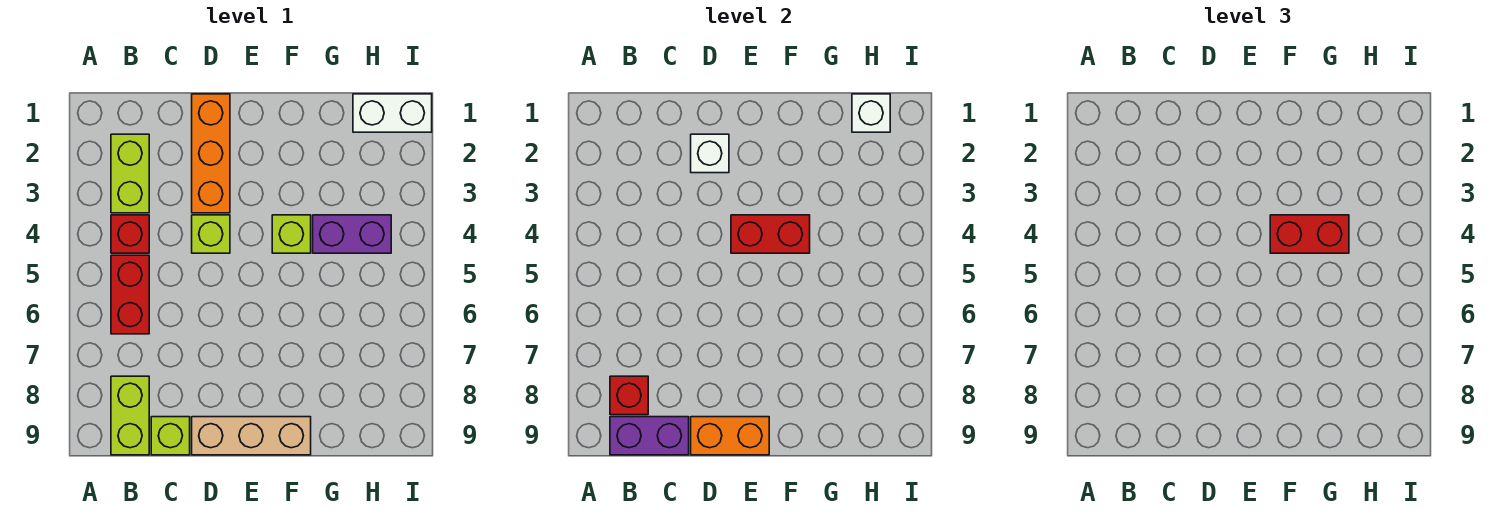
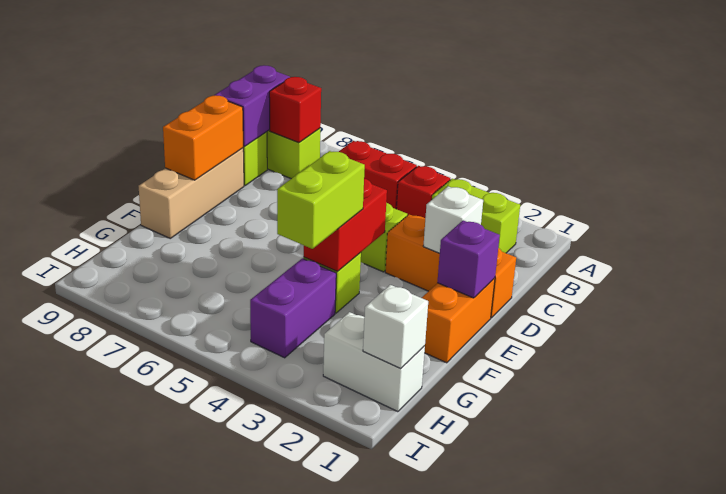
none -> orange 1x2 brick [422,278,495,363]
none -> purple 1x1 brick [437,220,500,298]
red 1x2 brick [1270,215,1349,253] -> lime 1x2 brick [277,151,365,249]
white 1x2 brick [353,94,432,132] -> white 1x2 brick turned to [323,312,425,412]

